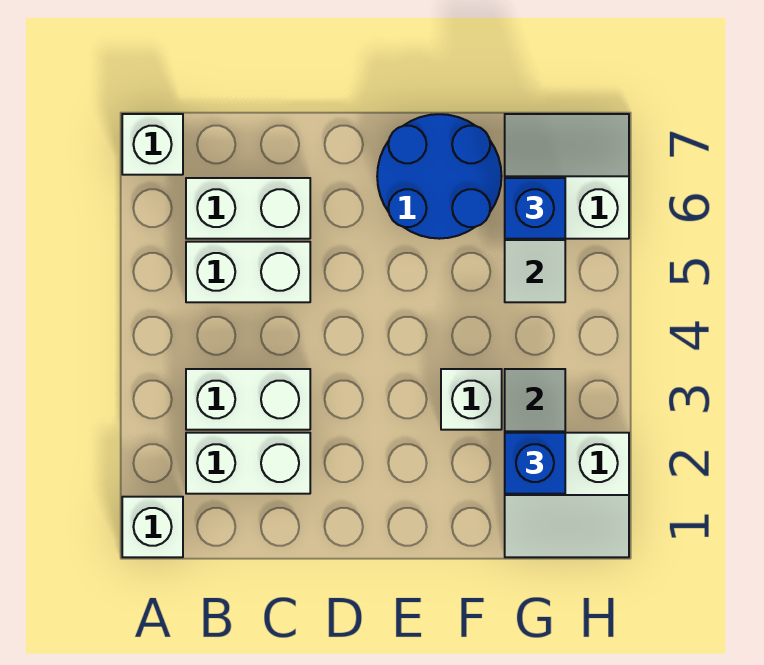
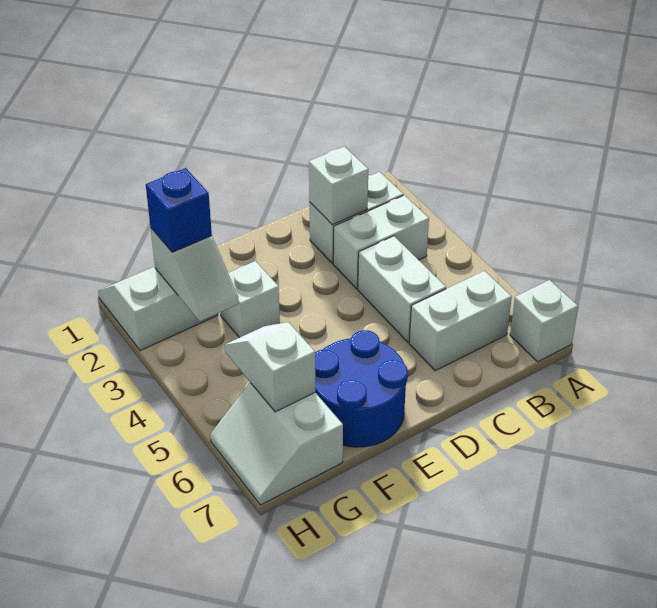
white 1x1 brick [122,497,183,557] -> white 1x1 brick moved to [309,146,368,225]
white 1x2 brick [186,242,310,302] -> white 1x2 brick turned to [358,236,446,342]
white 2x2 slope [505,114,629,239] -> white 2x2 slope turned to [210,383,343,505]
blue 1x1 brick [505,178,565,239] -> none

